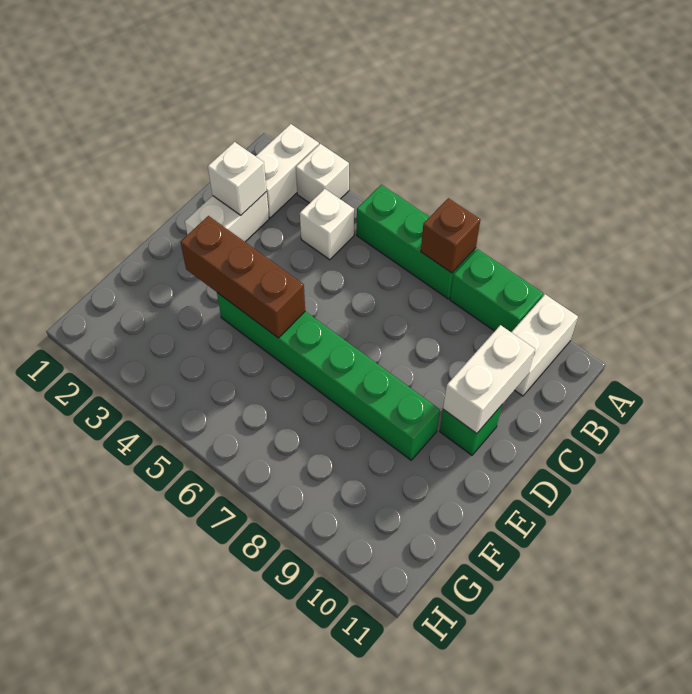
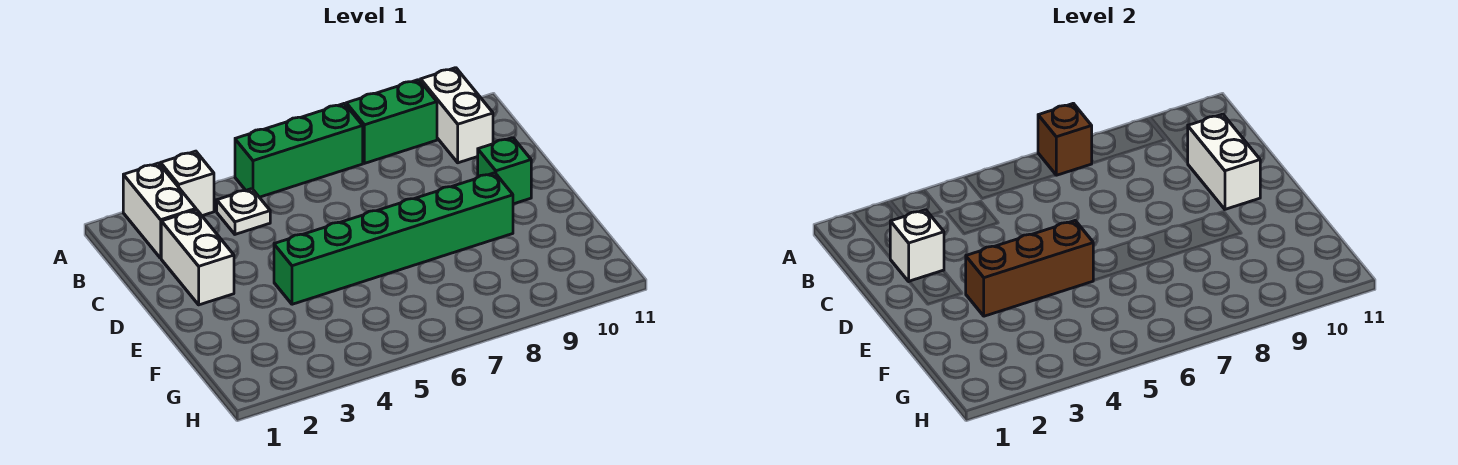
white 1x1 brick [300,189,354,260] -> white 1x1 plate [217,189,270,234]

